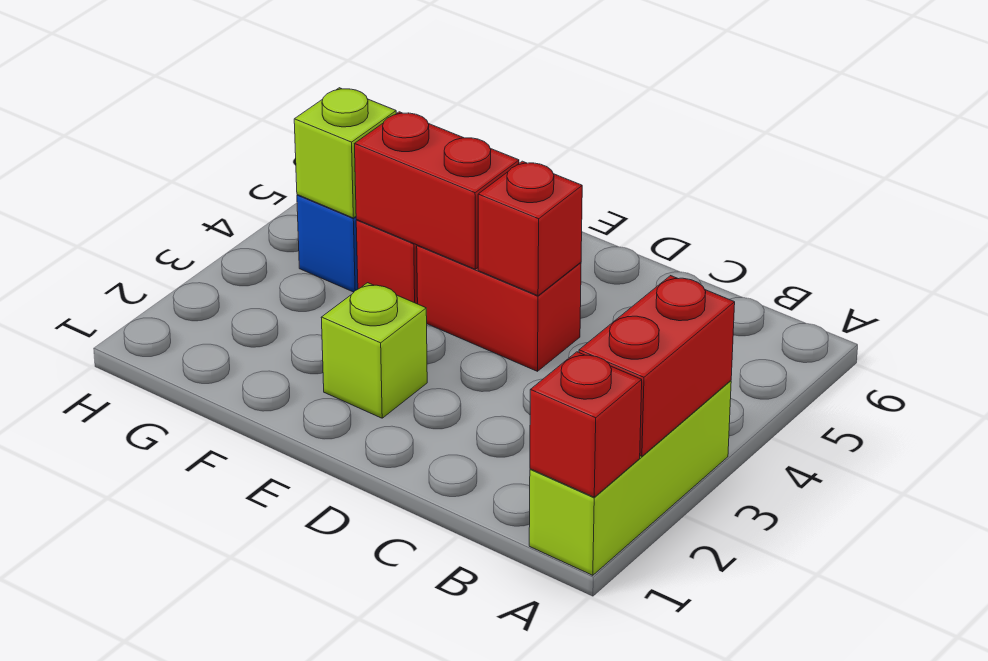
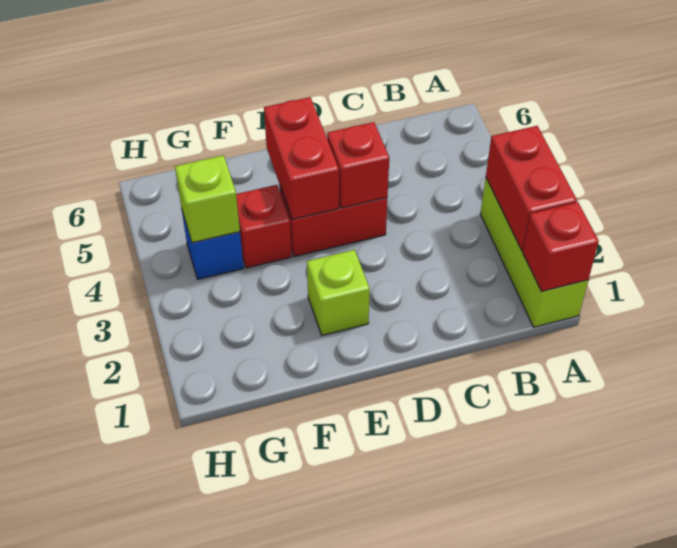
red 1x2 brick [355,112,519,269] -> red 1x2 brick turned to [264,97,339,219]

